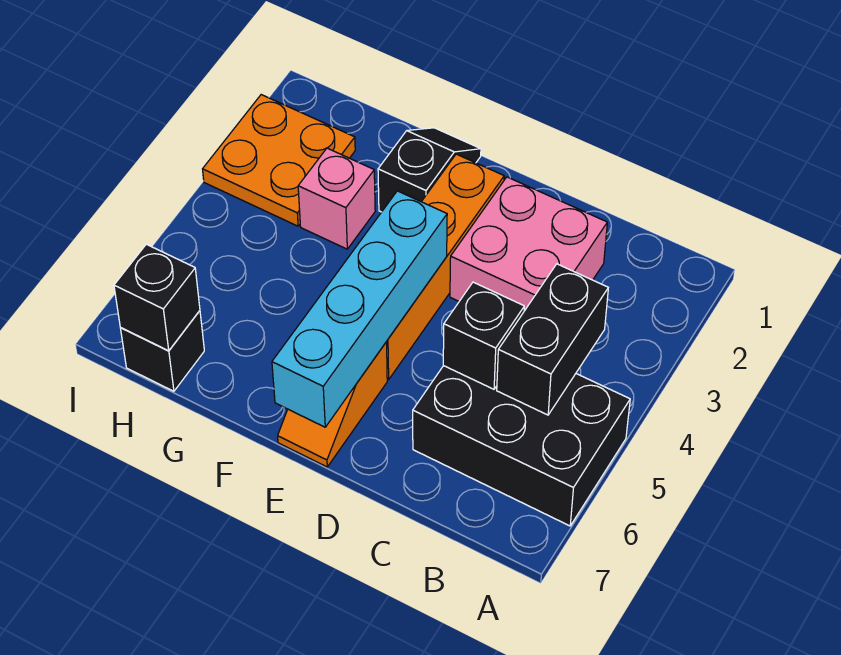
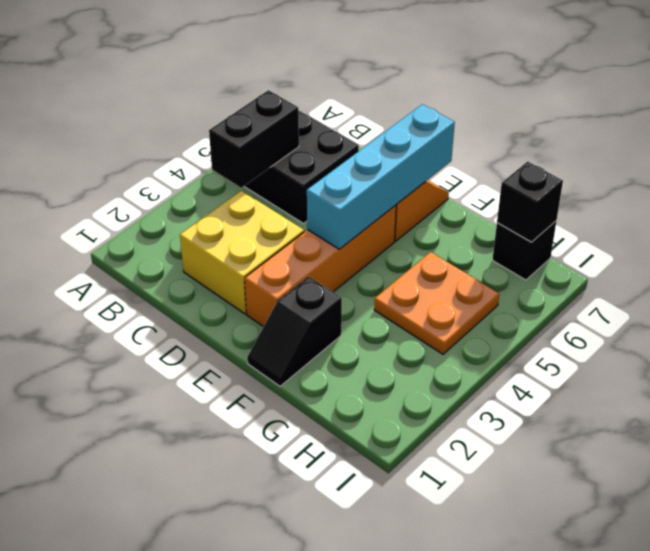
pink 2x2 brick [450,177,607,311] -> yellow 2x2 brick [180,191,304,314]
black 1x1 brick [443,282,524,389] -> none
pink 1x1 brick [298,148,375,249] -> none
orange 2x2 plate [203,95,355,226] -> orange 2x2 plate moved to [374,252,499,354]

